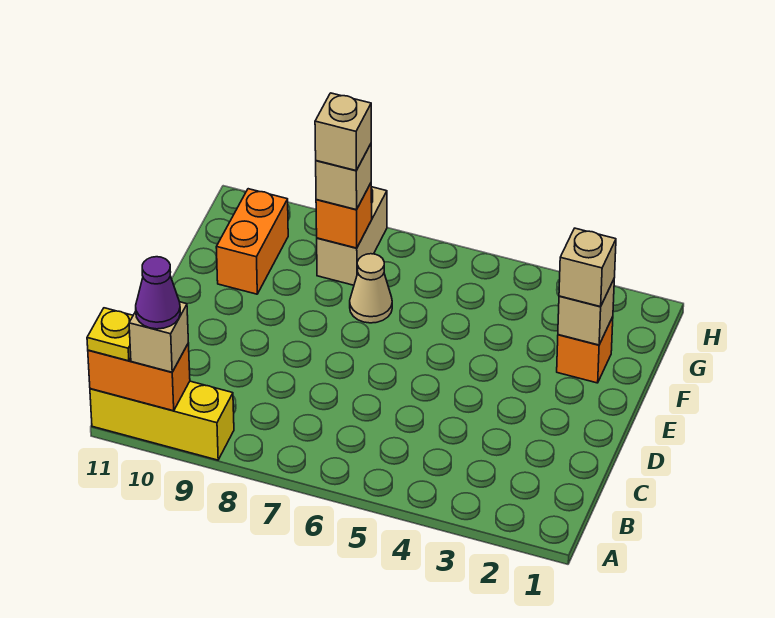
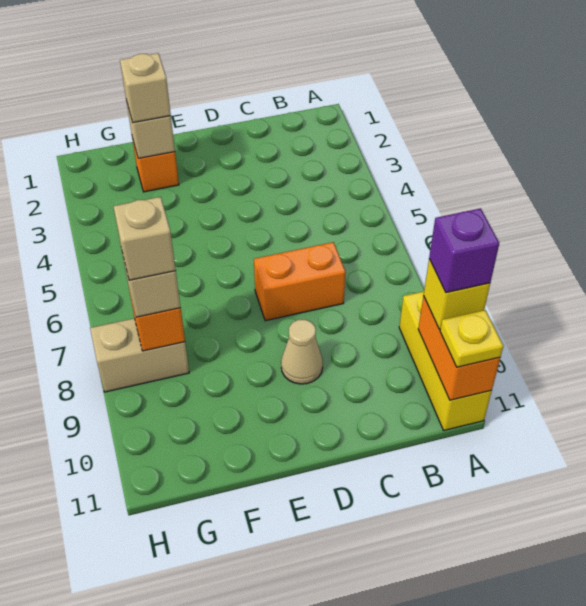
tan 1x1 brick [129,302,188,372] -> yellow 1x1 brick [424,259,490,329]
purple 1x1 cone [136,257,180,329] -> purple 1x1 brick [429,208,499,293]
tan 1x1 cone [350,254,392,323] -> tan 1x1 cone moved to [281,320,323,384]
orange 1x2 brick [216,189,288,294] -> orange 1x2 brick moved to [254,242,346,321]

